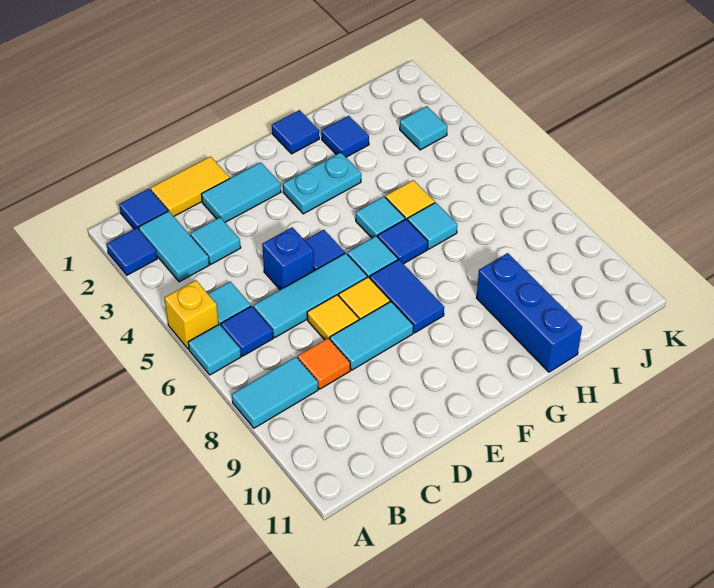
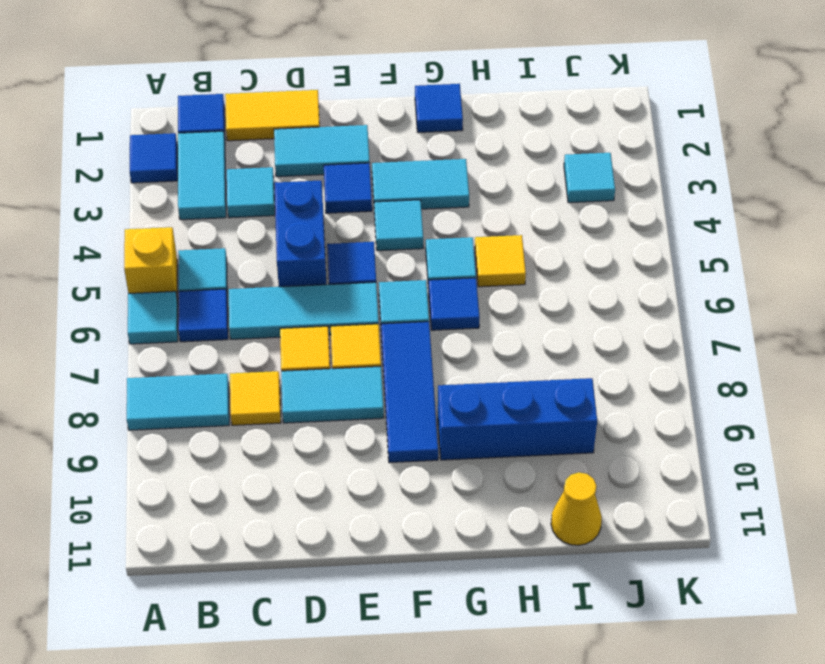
orange 1x1 tile [298,338,350,389] -> yellow 1x1 tile [230,371,281,425]
blue 1x1 brick [262,227,314,290] -> blue 1x2 brick [274,181,326,287]
cyan 1x2 plate [283,152,361,214] -> cyan 1x2 tile [372,159,469,209]
blue 1x2 tile [370,260,444,333] -> blue 1x3 tile [381,322,438,463]
blue 1x1 tile [321,116,369,157] -> blue 1x1 tile moved to [324,163,372,213]
cyan 1x1 tile [408,202,457,249] -> cyan 1x1 tile moved to [374,200,423,251]
blue 1x3 brick [477,253,582,372] -> blue 1x3 brick turned to [438,378,597,460]
none -> yellow 1x1 cone [551,472,602,545]

